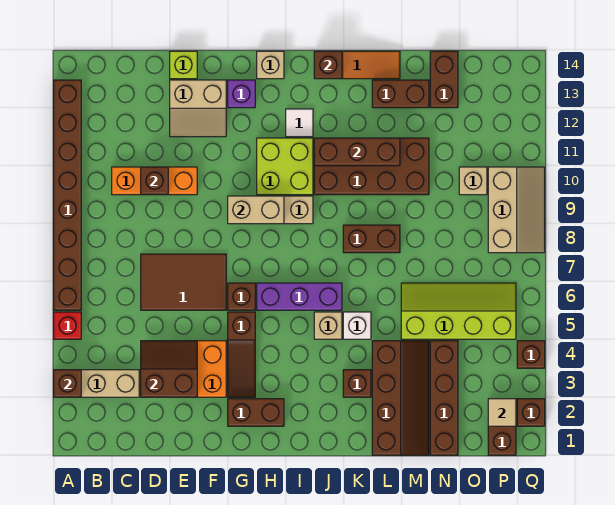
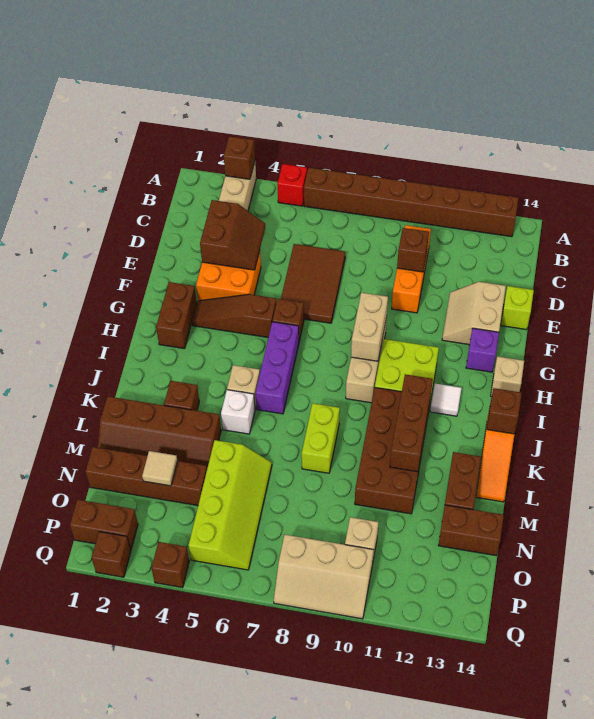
brown 1x2 brick [343,225,400,253] -> lime 1x2 brick [302,403,340,473]
tan 1x1 tile [488,399,516,426] -> tan 1x1 tile moved to [142,451,178,486]

